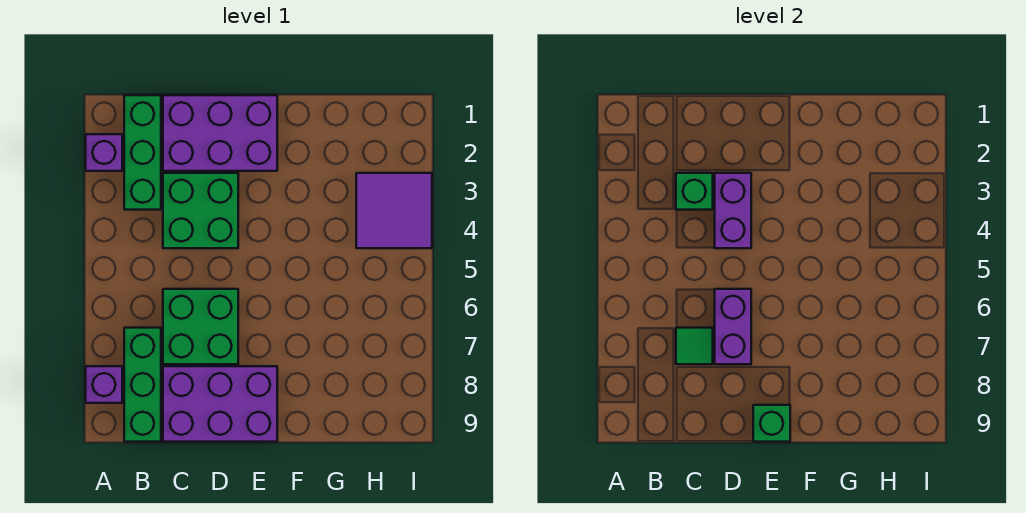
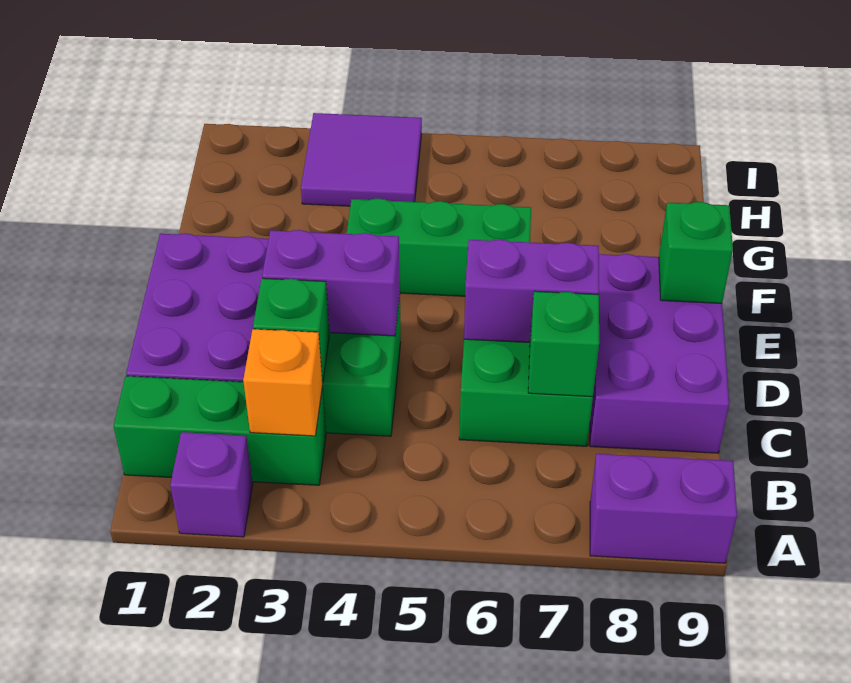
purple 1x1 brick [86,366,122,403] -> purple 1x2 brick [590,454,737,563]
none -> orange 1x1 brick [243,329,322,436]
green 1x3 brick [124,328,161,442] -> green 1x3 brick moved to [347,198,531,296]
green 1x1 tile [676,328,713,364] -> green 1x1 brick [528,291,599,397]

